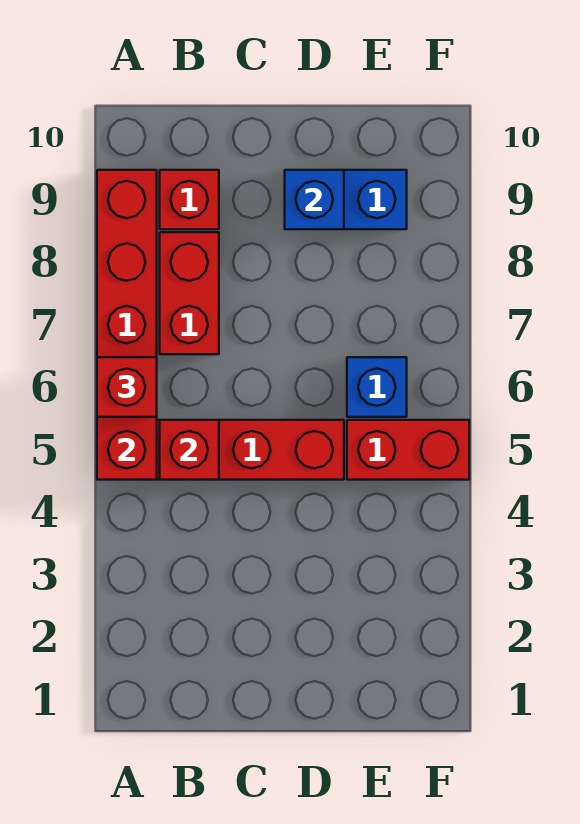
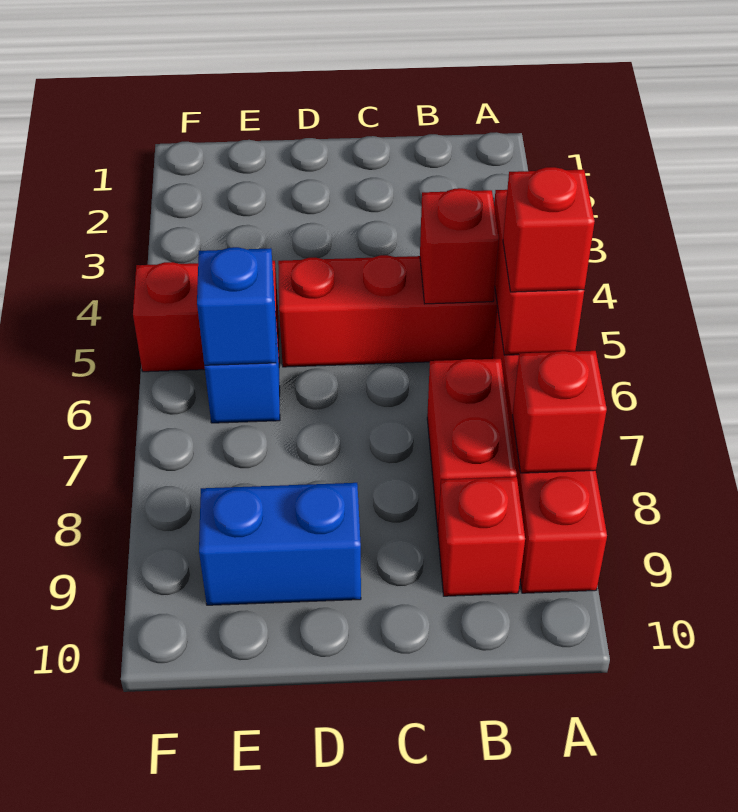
none -> red 1x1 brick [512,351,607,473]
blue 1x1 brick [285,170,344,229] -> blue 1x1 brick moved to [197,247,276,365]

